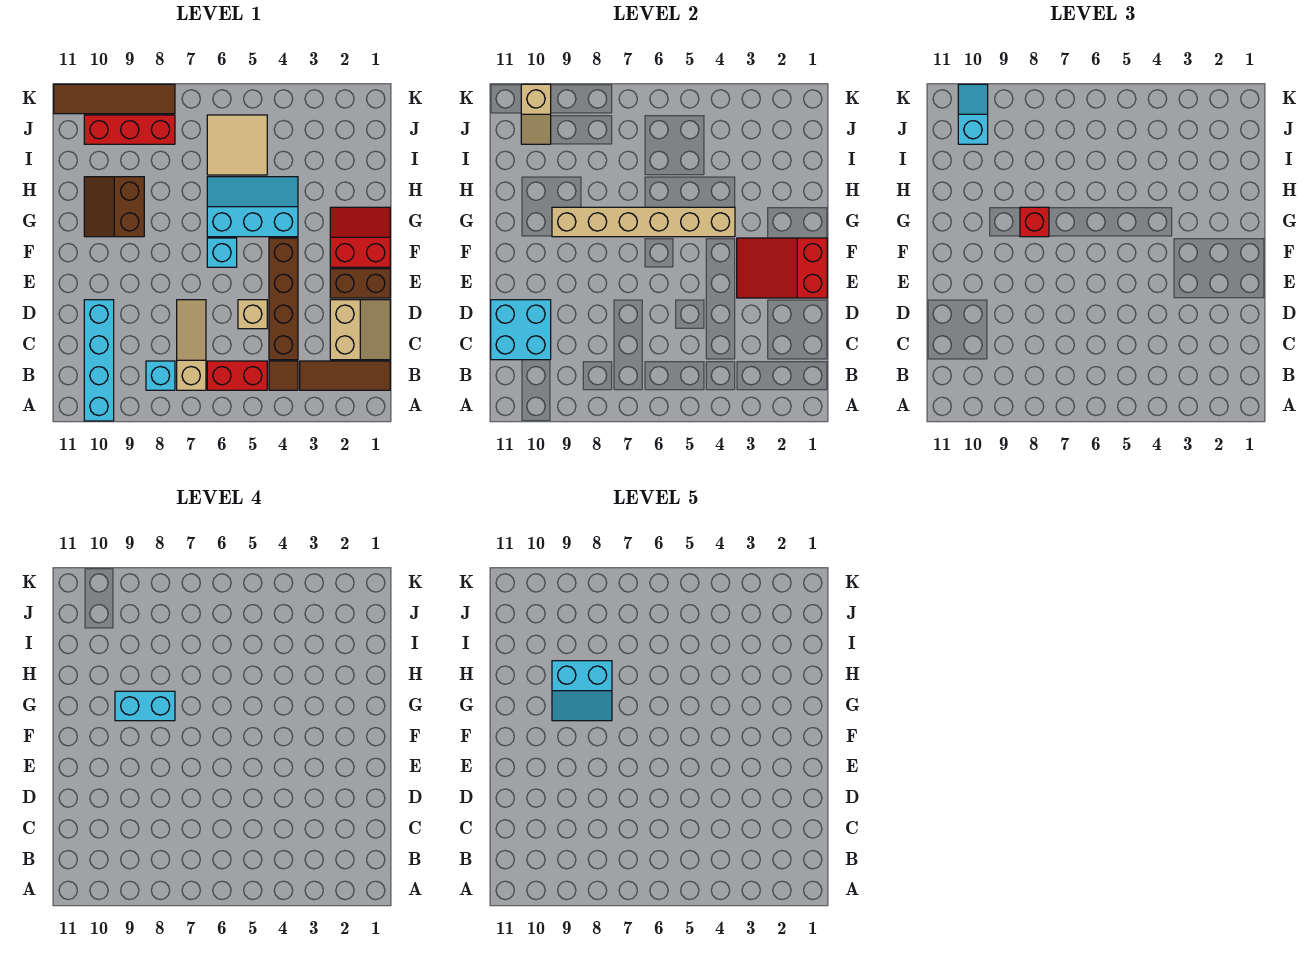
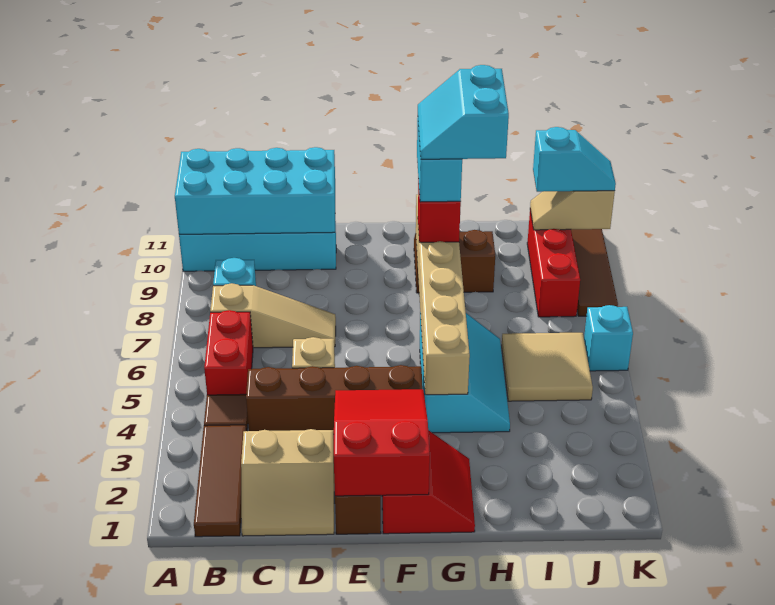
cyan 2x2 brick [491,300,551,360] -> cyan 2x4 brick [175,147,335,234]
cyan 1x1 brick [207,238,237,267] -> cyan 1x1 brick moved to [584,305,633,371]

